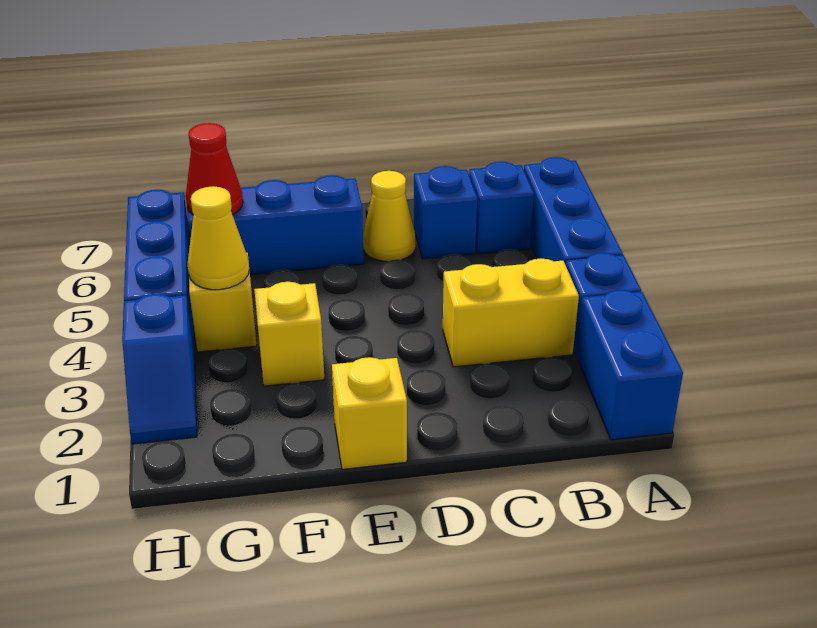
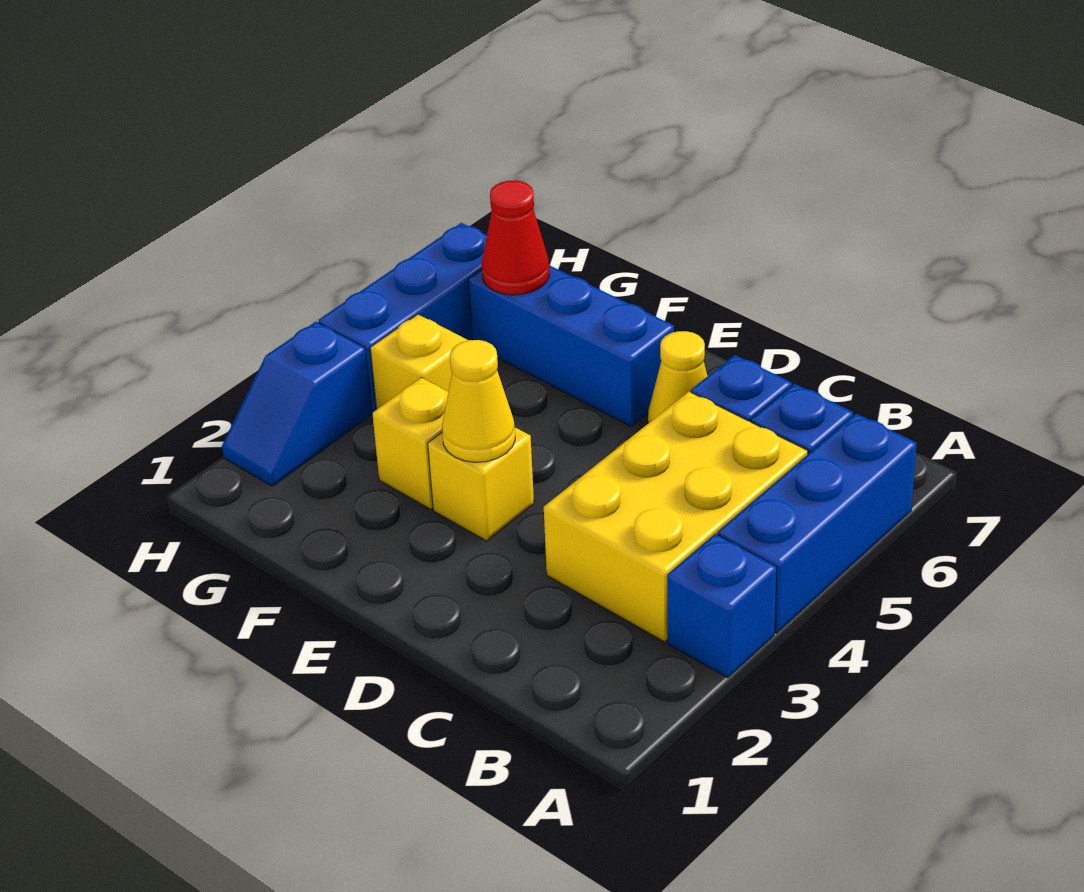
blue 1x2 brick [576,290,683,440] -> none
yellow 1x2 brick [443,259,579,367] -> yellow 2x3 brick [544,392,808,642]
yellow 1x1 brick [332,357,407,469] -> yellow 1x1 brick moved to [428,428,534,541]
yellow 1x1 cone [188,186,249,290] -> yellow 1x1 cone moved to [442,340,515,462]

